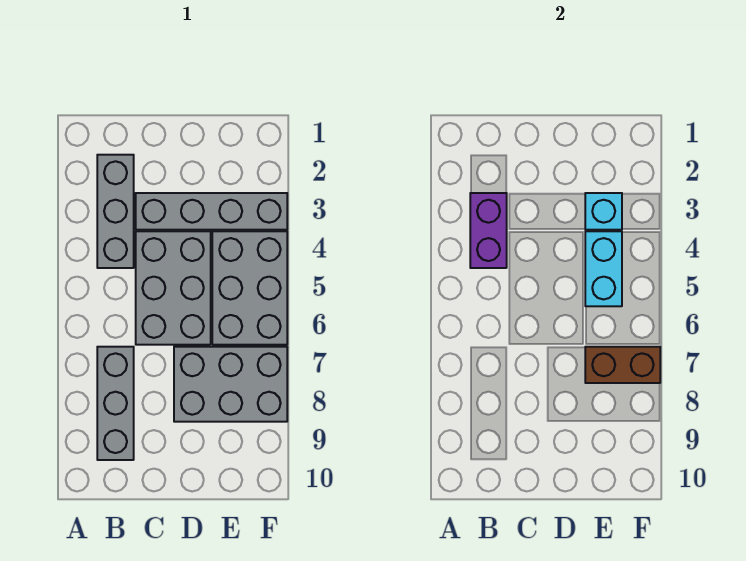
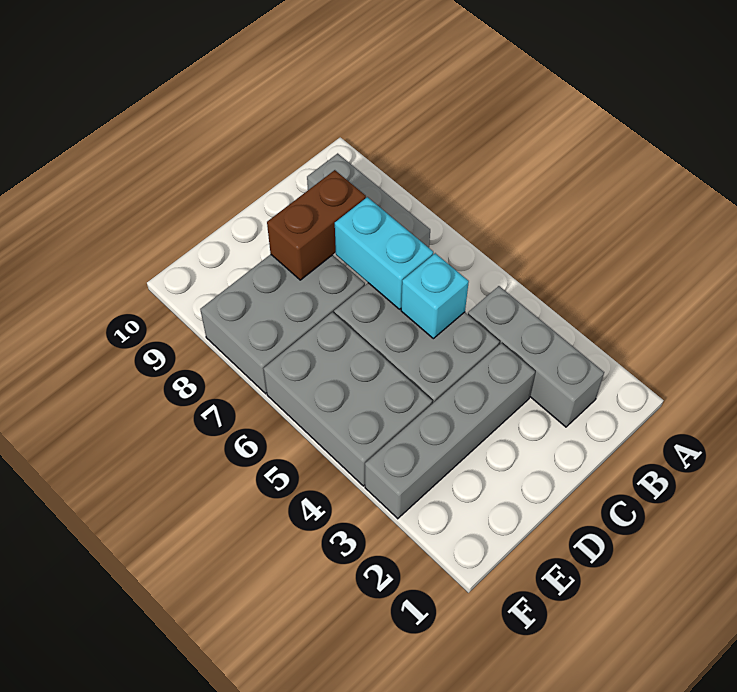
purple 1x2 brick [470,193,507,268] -> none
cyan 1x1 brick [585,193,622,230] -> cyan 1x1 brick moved to [401,253,469,339]
cyan 1x2 brick [585,231,622,306] -> cyan 1x2 brick moved to [335,197,433,309]
brown 1x2 brick [585,347,660,383] -> brown 1x2 brick moved to [267,170,366,280]

